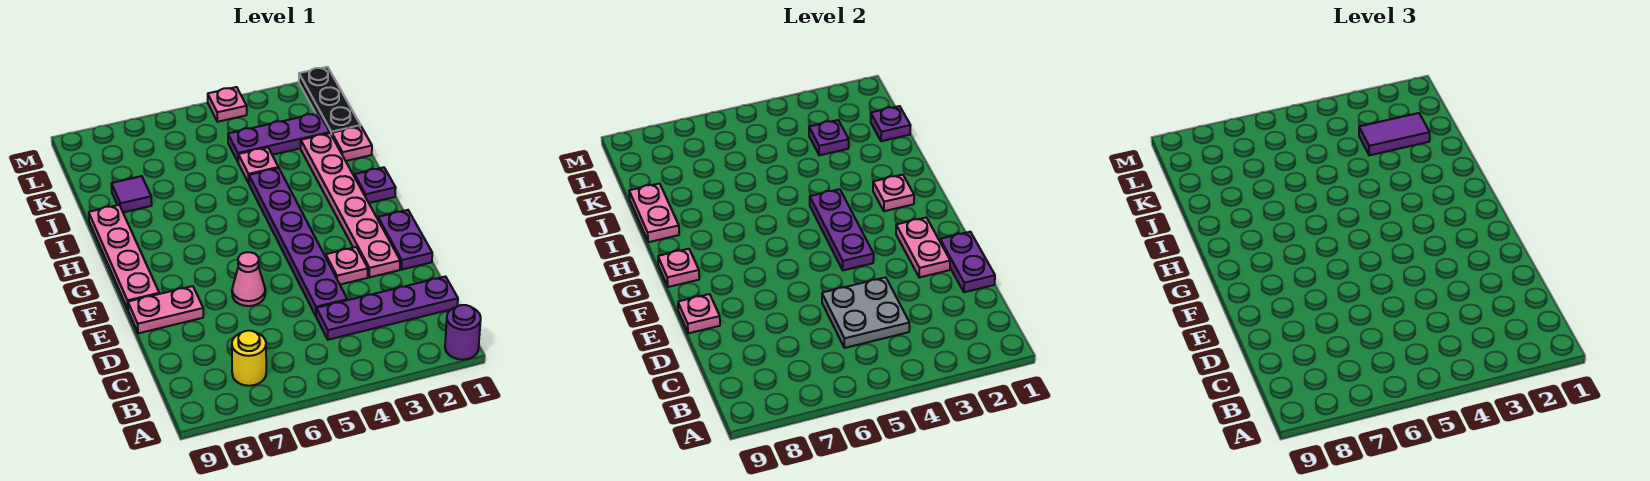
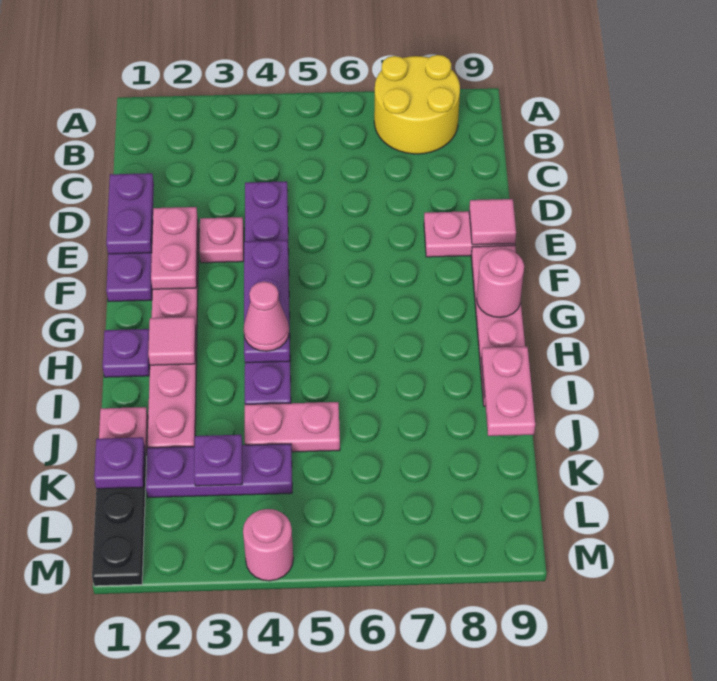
purple 1x1 round brick [445,305,481,360] -> none
yellow 1x1 round brick [232,331,266,386] -> yellow 2x2 round brick [374,55,460,154]
purple 1x4 plate [316,277,458,340] -> none
grey 2x2 plate [822,277,909,348] -> none
pink 1x1 cone [232,252,265,306] -> pink 1x1 cone moved to [244,282,289,351]
pink 1x1 plate [678,294,720,333] -> pink 1x1 tile [469,199,516,245]
pink 1x1 plate [658,249,699,287] -> pink 1x1 round brick [477,248,524,318]
pink 1x1 plate [873,175,914,211] -> pink 1x1 tile [148,317,196,365]
pink 1x1 plate [238,147,278,183] -> pink 1x2 plate [245,402,340,452]
purple 1x1 tile [111,176,152,212] -> none
purple 1x2 tile [1359,113,1430,155] -> none
pink 1x1 plate [208,87,247,122] -> pink 1x1 round brick [243,509,293,581]

